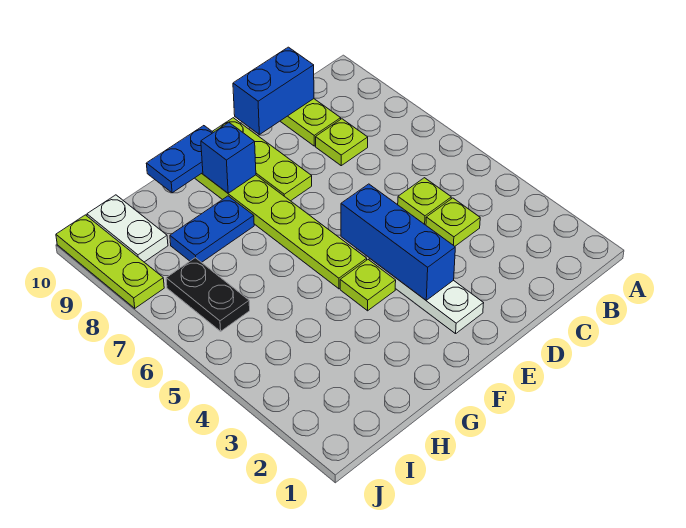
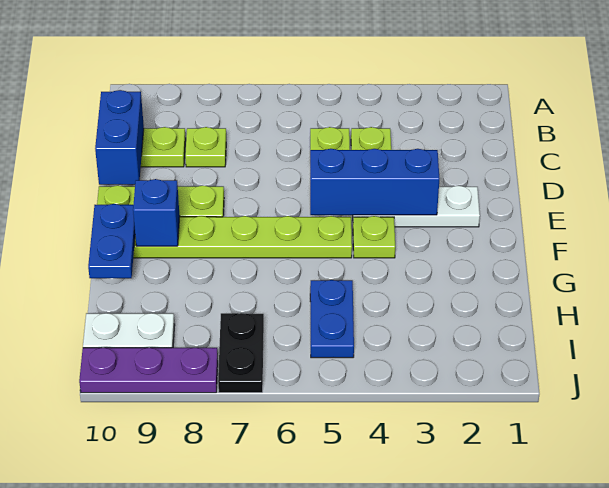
blue 1x2 plate [170,196,254,262] -> blue 1x2 plate moved to [310,280,354,358]
black 1x2 plate [166,258,250,331] -> black 1x2 plate turned to [218,313,264,393]
lime 1x3 plate [56,215,164,308] -> purple 1x3 plate [79,348,218,393]

